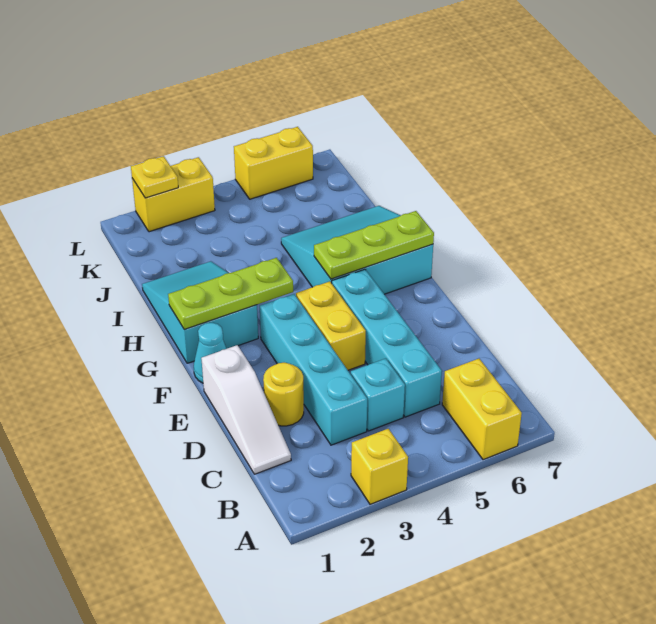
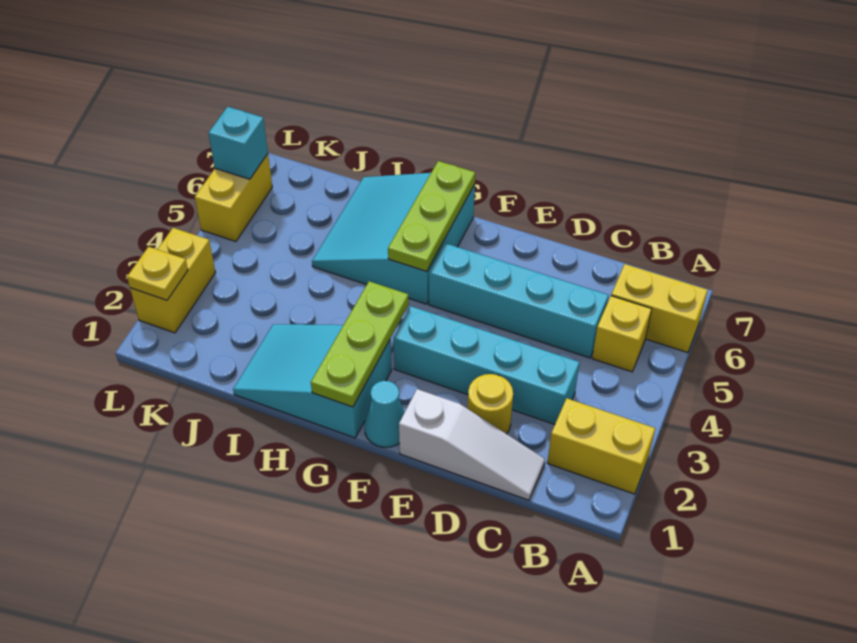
yellow 1x1 brick [351,429,408,504] -> yellow 1x1 brick moved to [592,296,652,372]
cyan 1x1 brick [351,359,405,431] -> cyan 1x1 brick moved to [208,107,268,179]
yellow 1x2 brick [296,281,366,370] -> yellow 1x2 brick moved to [547,398,655,494]

